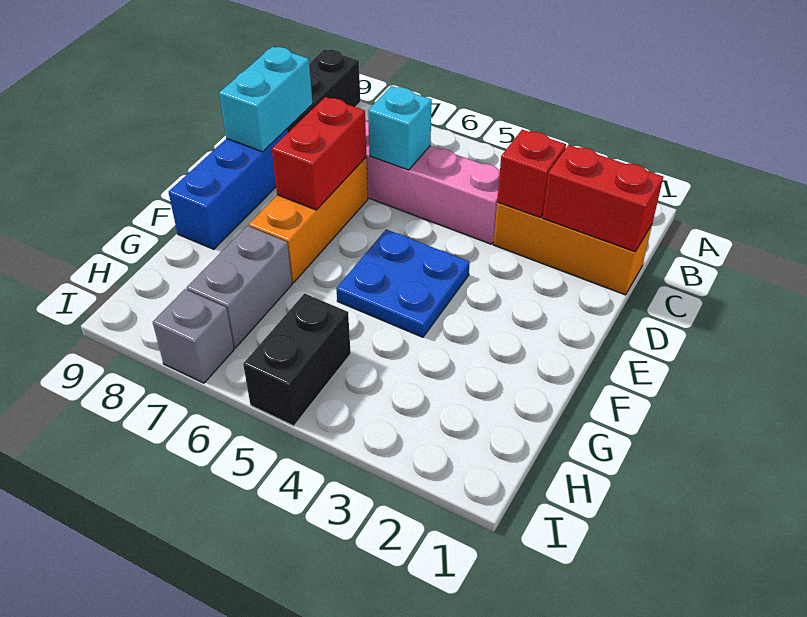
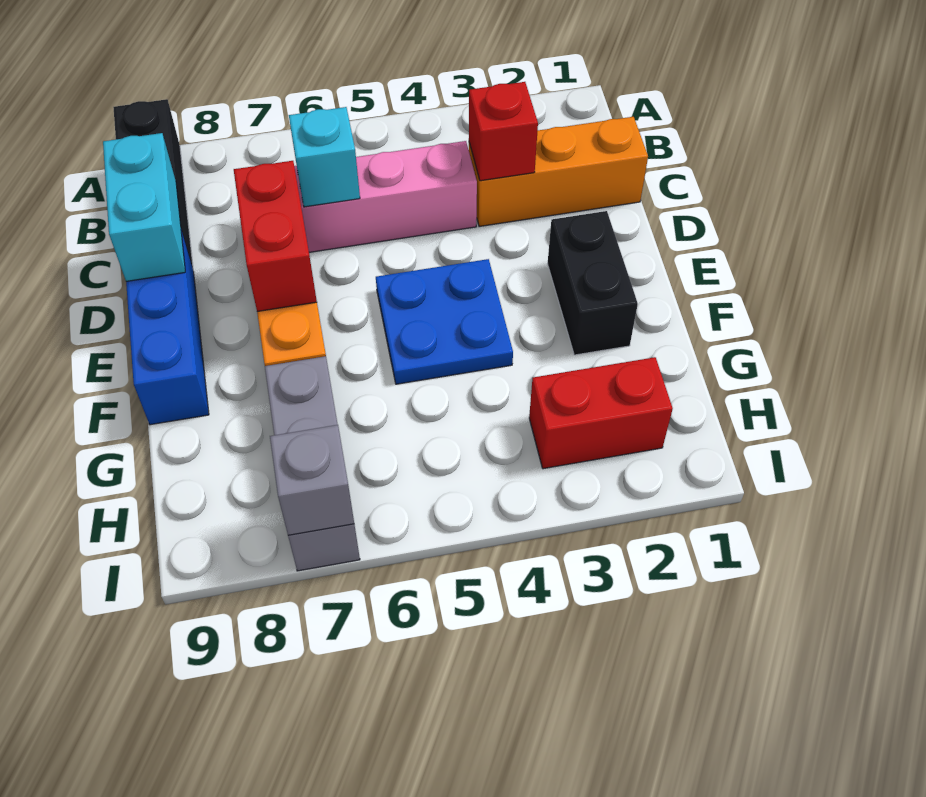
red 1x2 brick [543,145,663,252] -> red 1x2 brick moved to [529,357,673,469]
black 1x2 brick [243,293,351,426] -> black 1x2 brick moved to [548,211,638,355]
none -> grey 1x1 brick [270,425,354,535]

